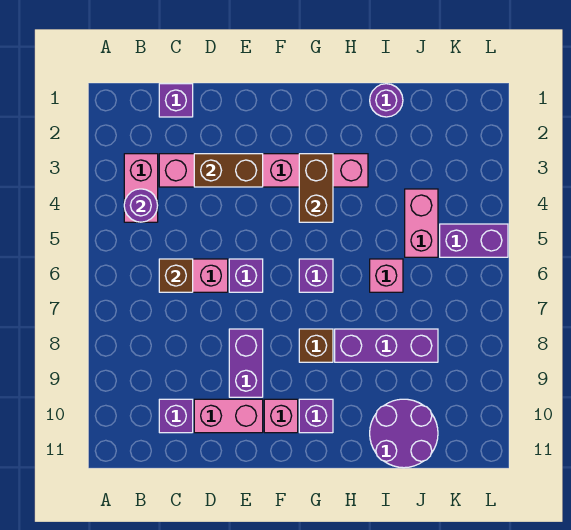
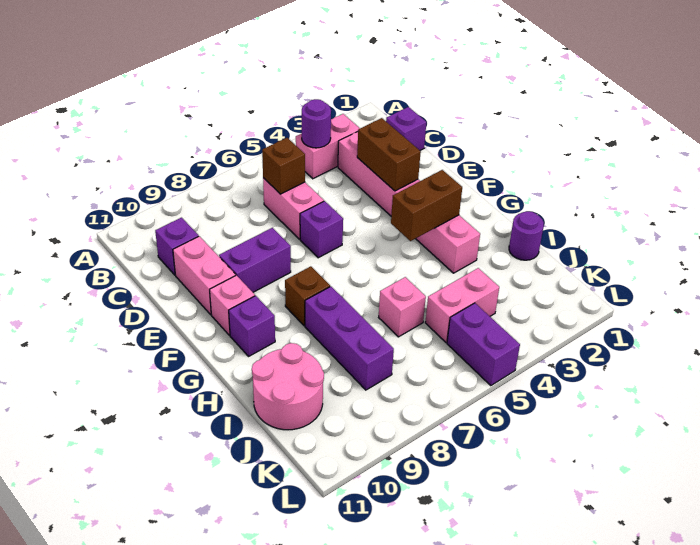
purple 1x1 brick [299,259,333,292] -> none
purple 2x2 round brick [370,399,438,468] -> pink 2x2 round brick [252,343,324,430]

